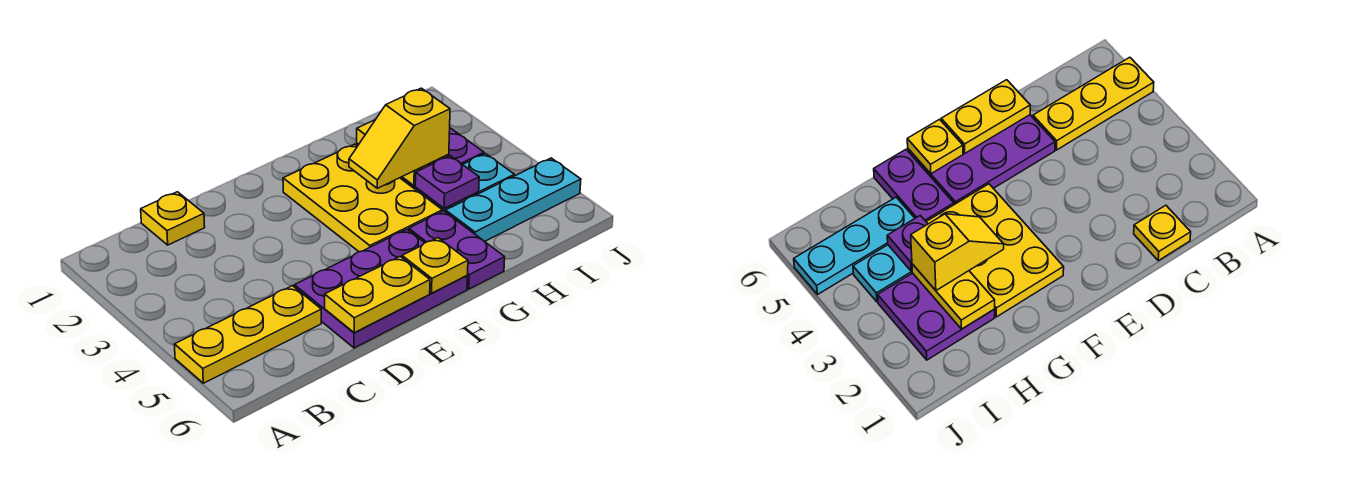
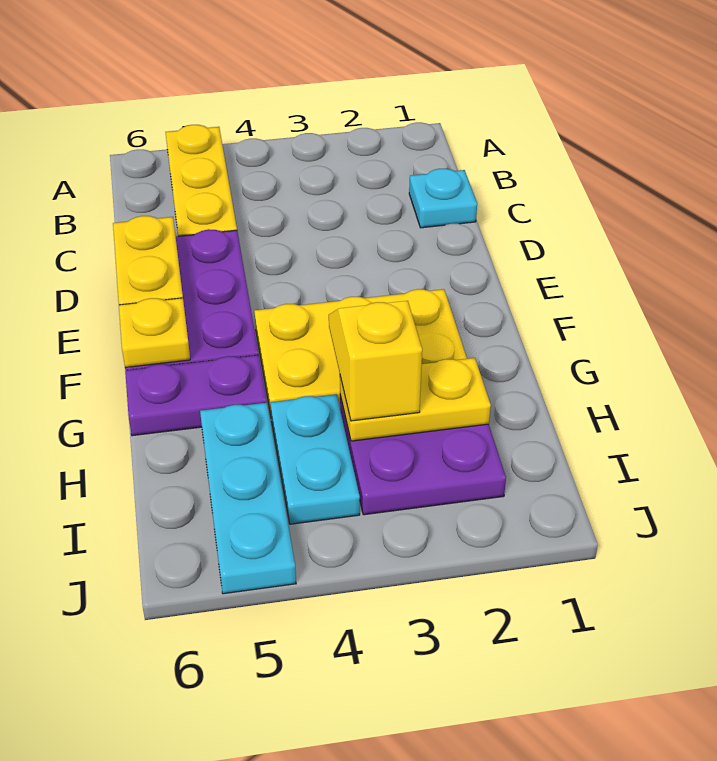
yellow 1x1 plate [141,192,205,245] -> cyan 1x1 plate [409,169,477,228]
purple 1x1 plate [415,156,479,208] -> none

